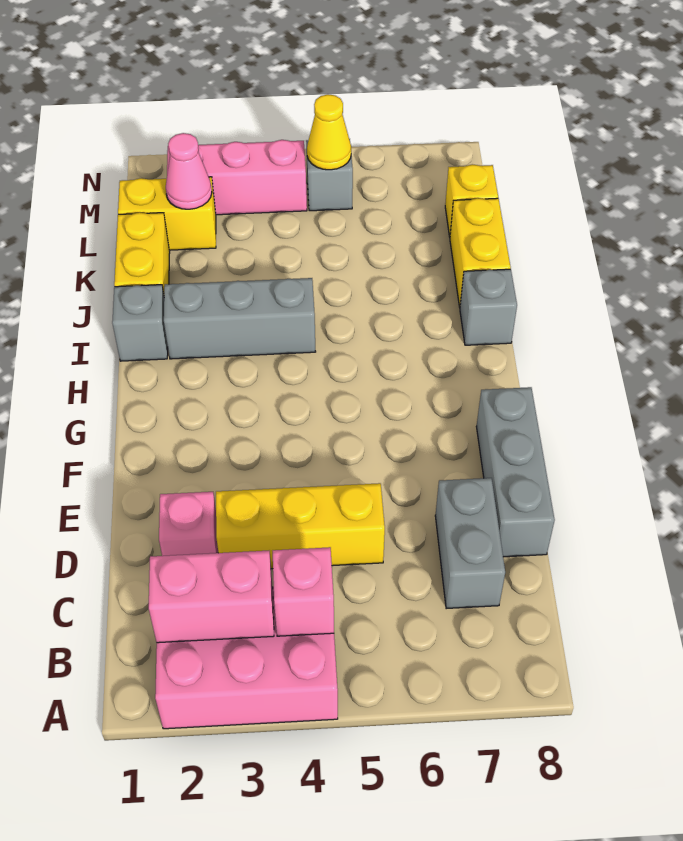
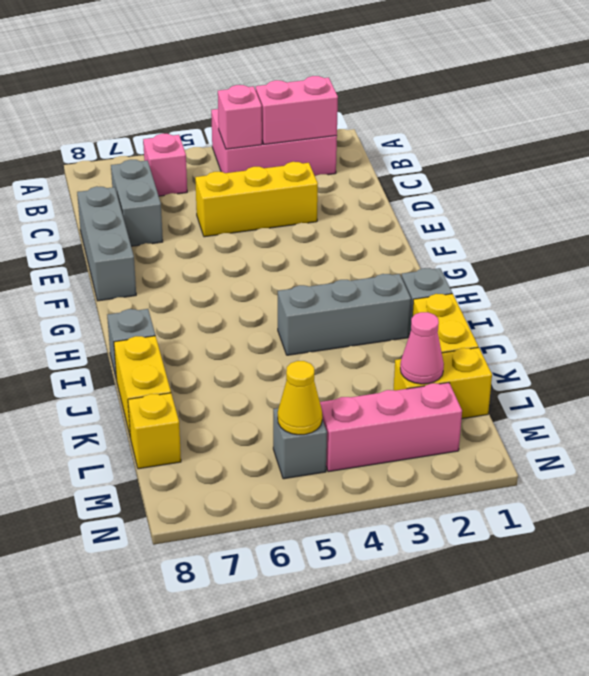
pink 1x1 brick [159,492,218,556] -> pink 1x1 brick moved to [143,134,187,196]

